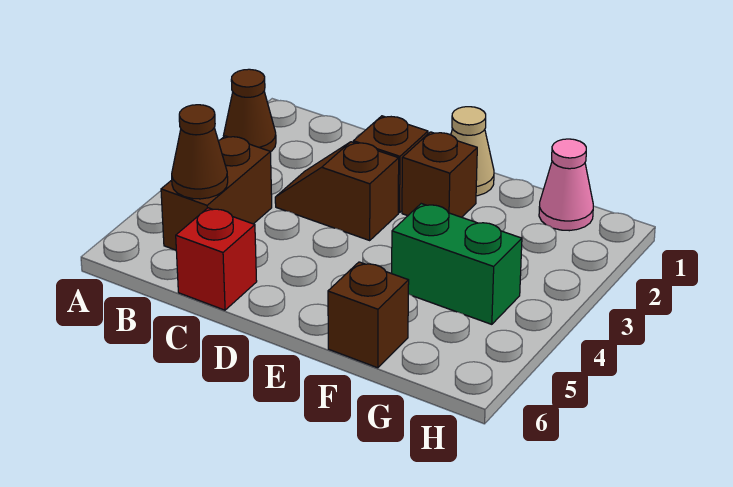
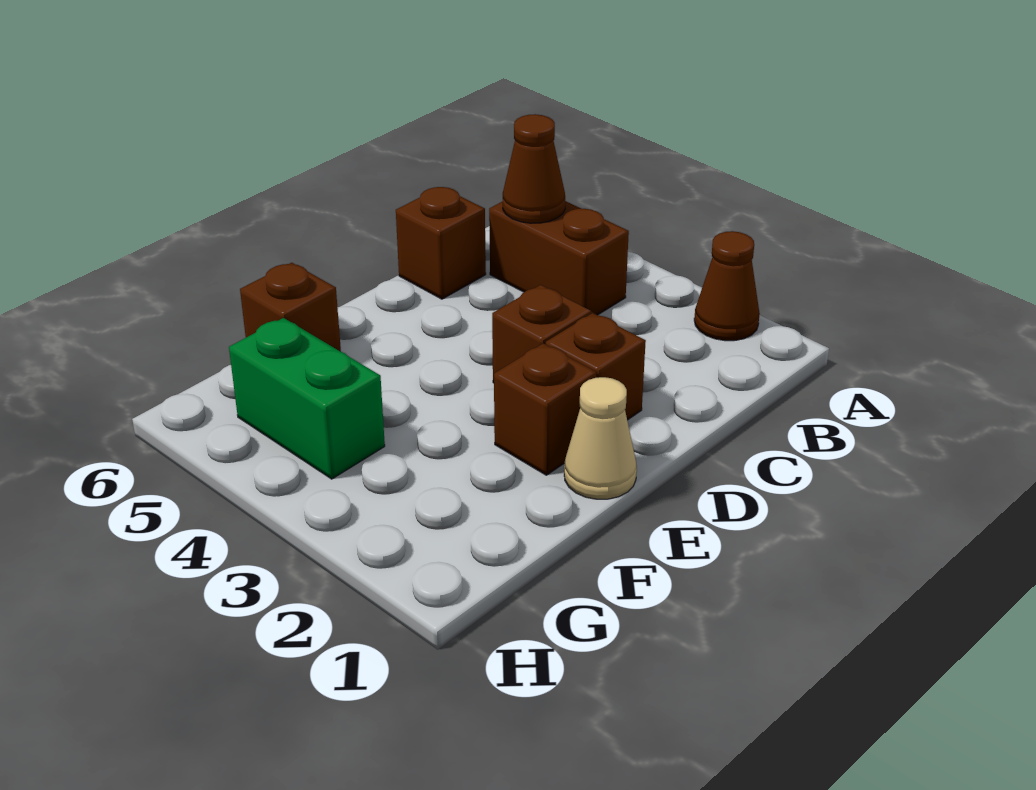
red 1x1 brick [176,208,257,310] -> brown 1x1 brick [396,187,486,299]
green 1x2 brick [392,204,522,324] -> green 1x2 brick turned to [229,318,385,479]
pink 1x1 cone [539,139,593,231] -> none

